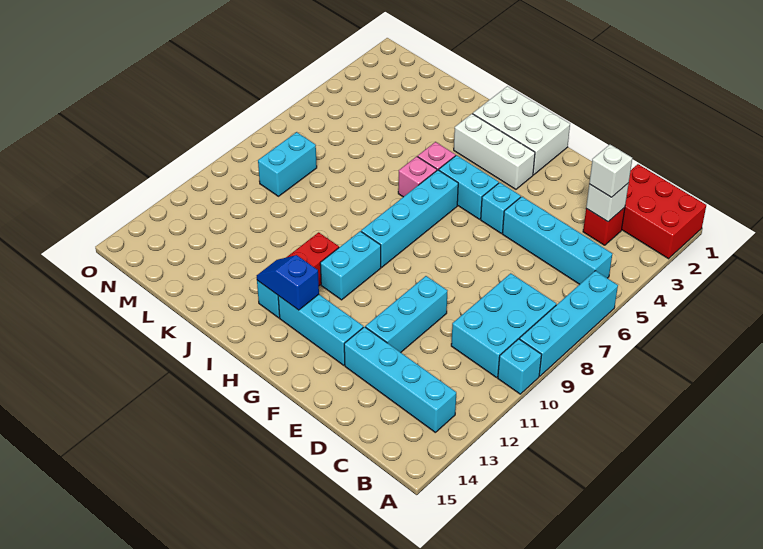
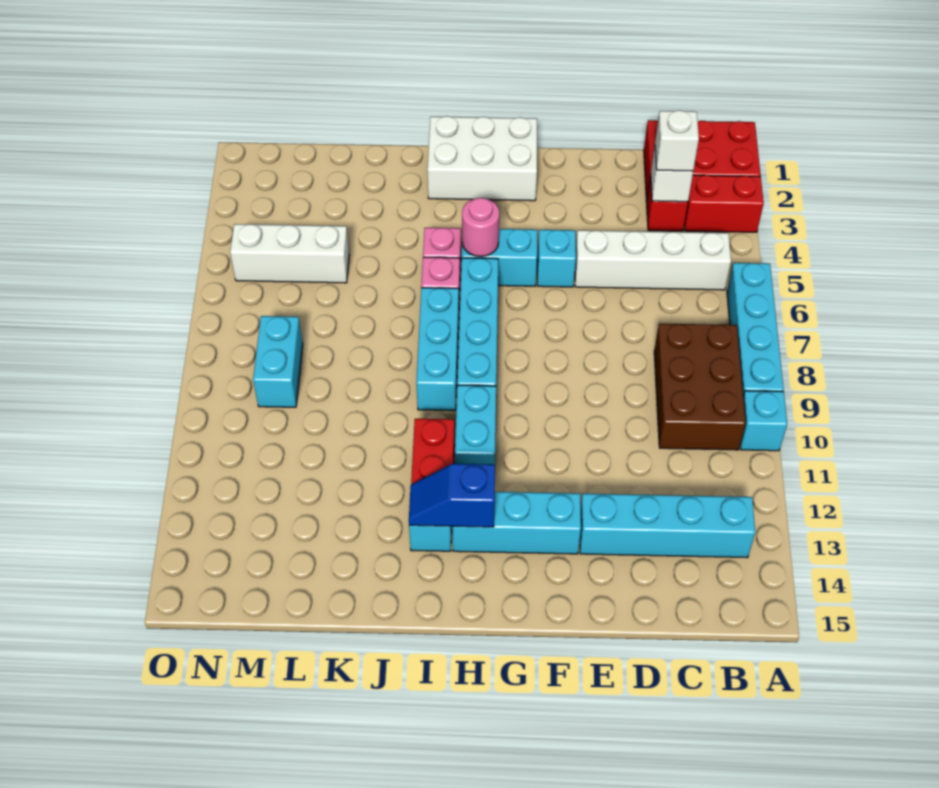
none -> red 1x2 brick [684,175,764,232]
cyan 1x4 brick [503,197,612,284] -> white 1x4 brick [575,230,731,290]
cyan 2x3 brick [451,273,556,377] -> brown 2x3 brick [654,323,746,450]
cyan 1x3 brick [365,276,447,352] -> cyan 1x3 brick moved to [416,288,459,411]
white 1x3 brick [454,114,535,189] -> white 1x3 brick moved to [230,224,349,283]
none -> pink 1x1 round brick [462,198,499,256]

